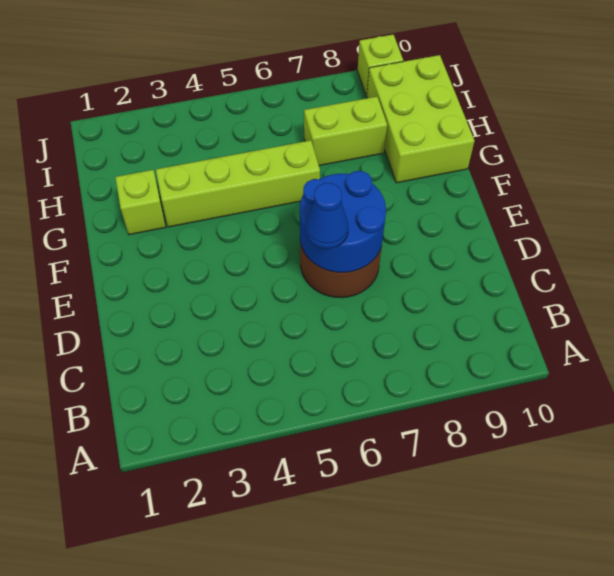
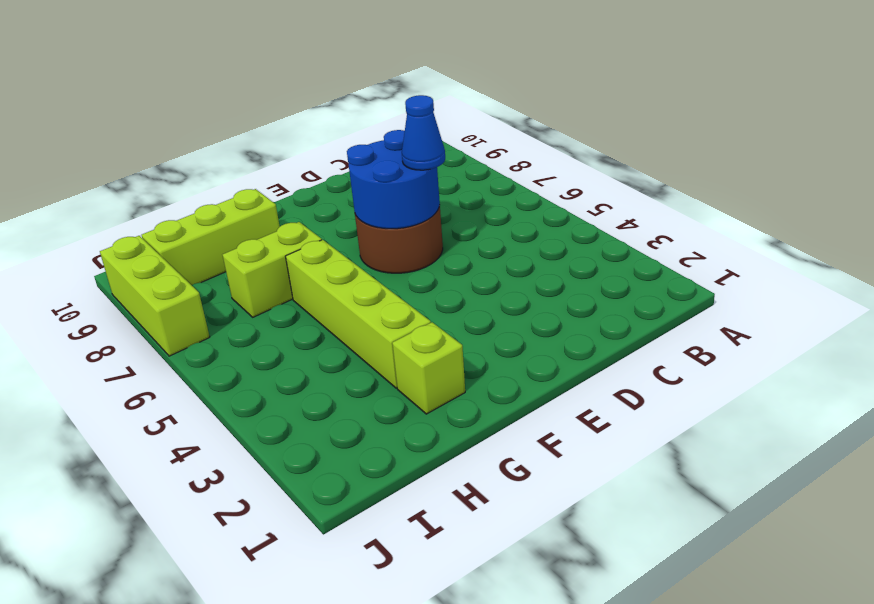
lime 2x3 brick [367,55,474,183] -> lime 1x3 brick [142,189,280,285]
lime 1x2 brick [304,97,387,166] -> lime 1x2 brick turned to [223,222,322,317]
lime 1x1 brick [358,35,403,96] -> lime 1x3 brick [100,236,210,356]

